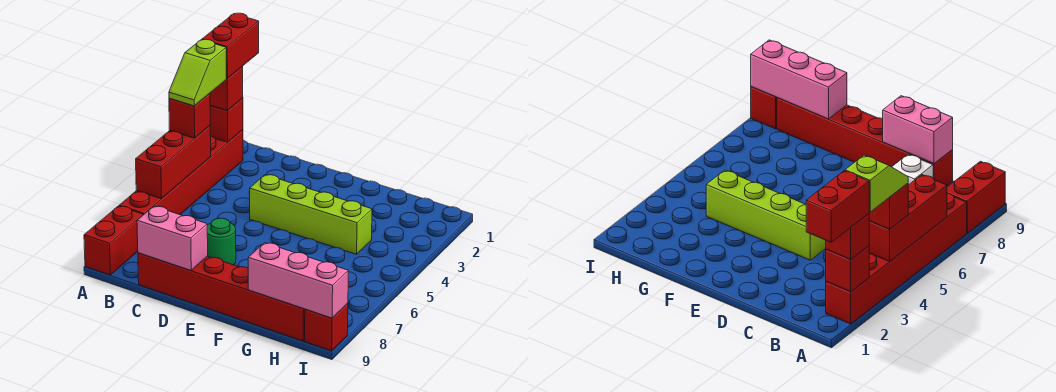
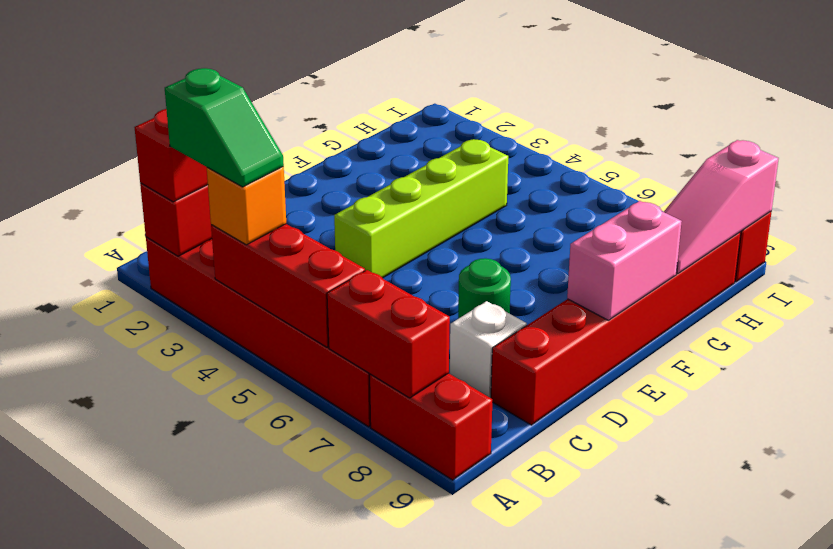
red 1x2 brick [202,13,259,79] -> red 1x2 brick moved to [327,270,450,398]
lime 1x2 slope [169,39,226,106] -> green 1x2 slope [165,68,284,187]
red 1x1 brick [169,94,210,138] -> orange 1x1 brick [207,167,286,245]
pink 1x2 brick [137,206,208,270] -> pink 1x2 brick moved to [567,201,682,320]
pink 1x3 brick [248,243,348,318] -> pink 1x3 slope [664,140,779,274]

